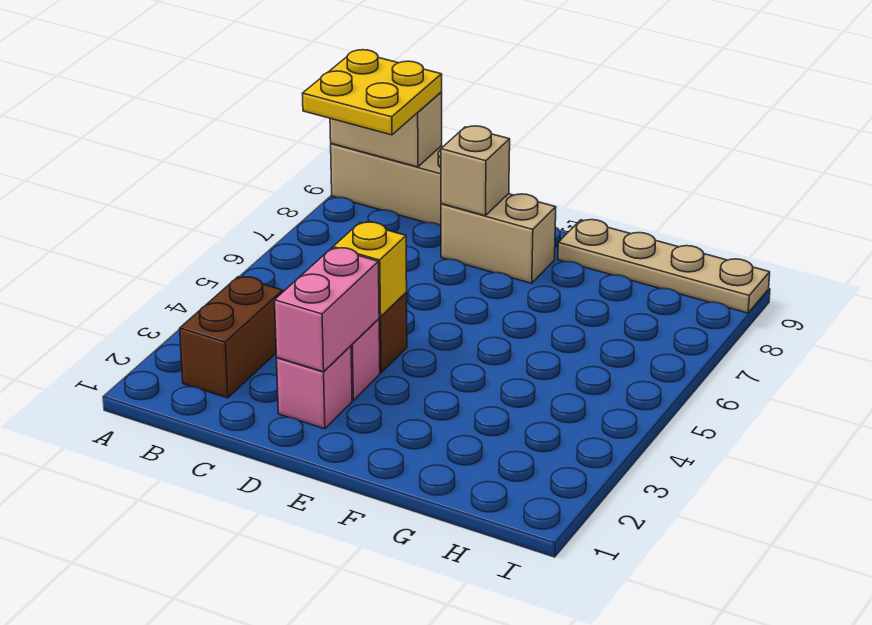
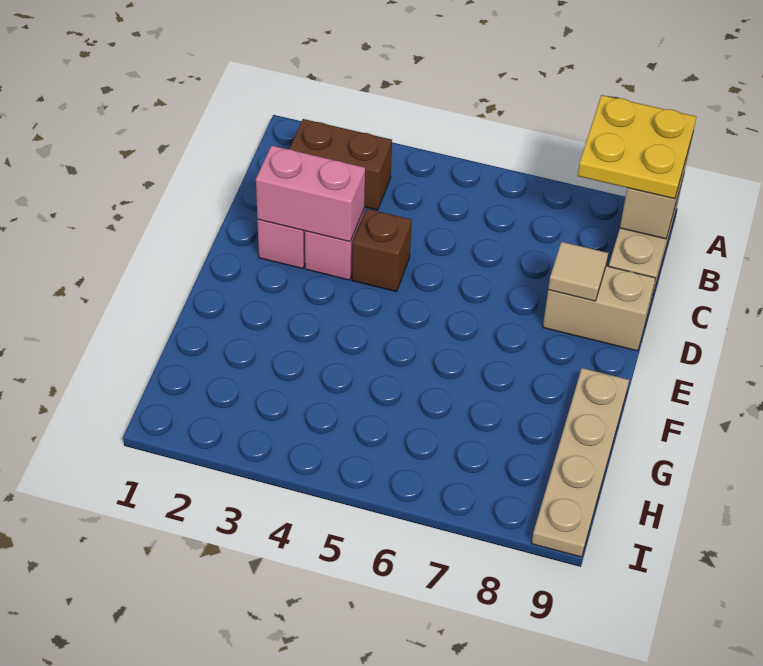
yellow 1x1 brick [333,222,407,317] -> none
tan 1x2 brick [441,194,556,283] -> tan 1x2 brick turned to [543,266,656,351]
tan 1x1 brick [441,126,510,216] -> tan 1x1 tile [548,242,608,301]

